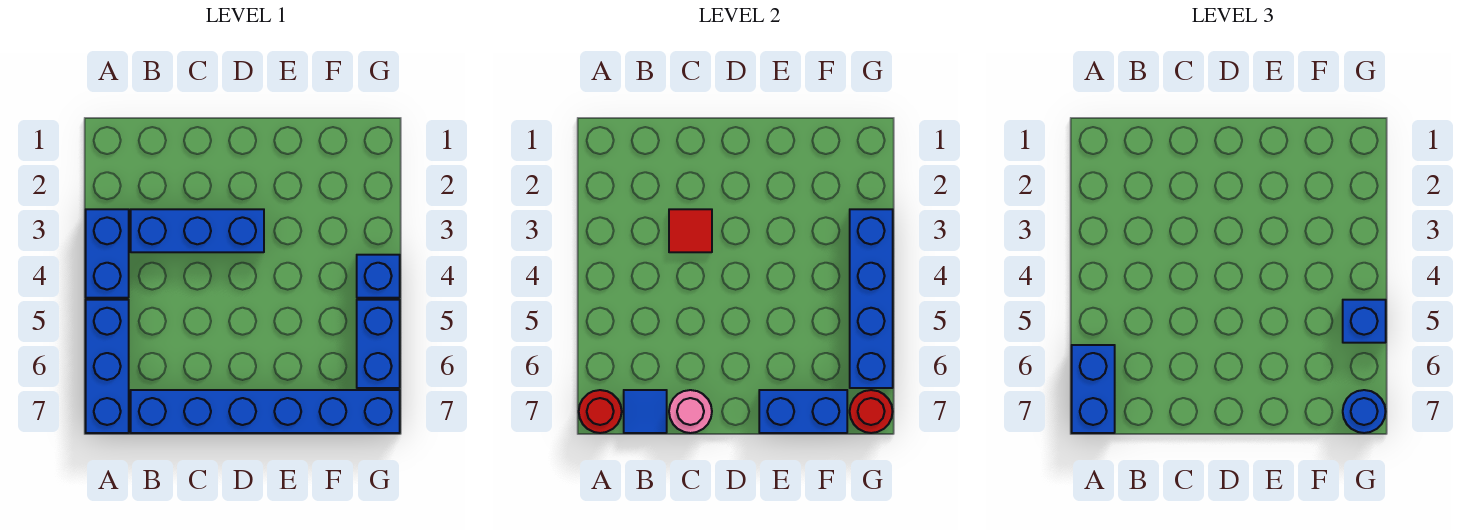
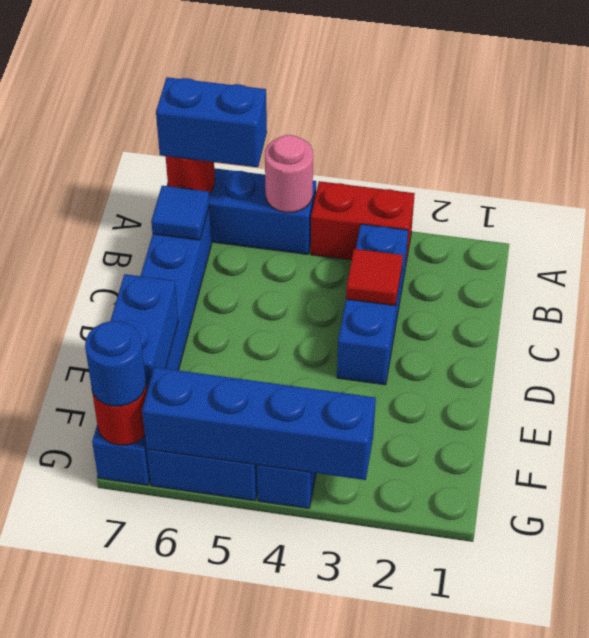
blue 1x2 brick [86,209,129,298] -> red 1x2 brick [311,181,415,262]
pink 1x1 round brick [669,390,712,433] -> pink 1x1 round brick moved to [265,135,313,212]
blue 1x1 brick [1343,300,1386,343] -> none

